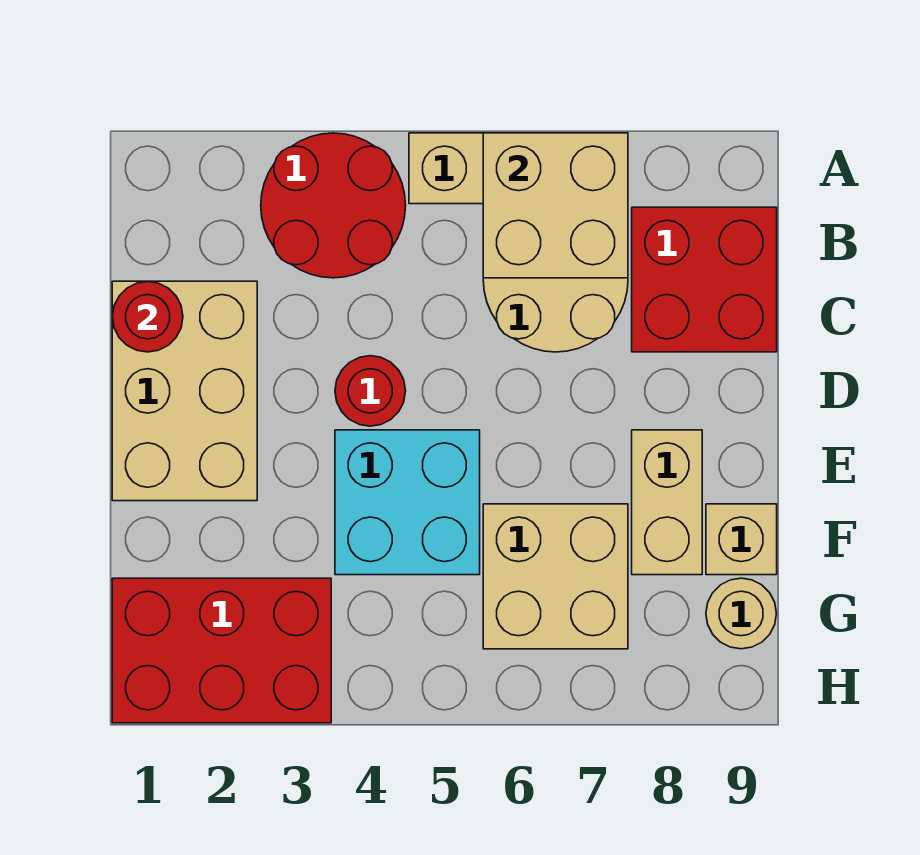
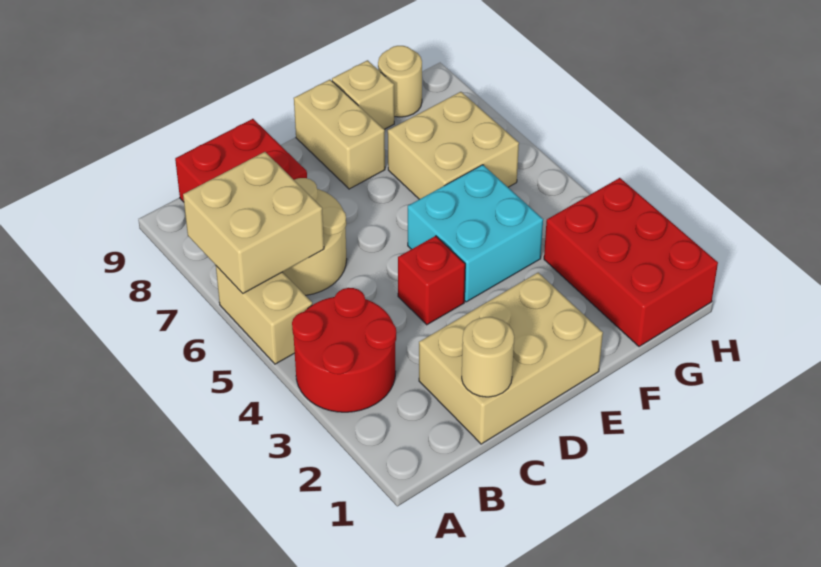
red 1x1 round brick [112,282,183,352] -> tan 1x1 round brick [462,317,514,397]
red 1x1 round brick [335,356,406,426] -> red 1x1 brick [398,236,465,325]
tan 1x2 brick [632,430,702,575] -> tan 1x2 brick turned to [294,80,385,189]

